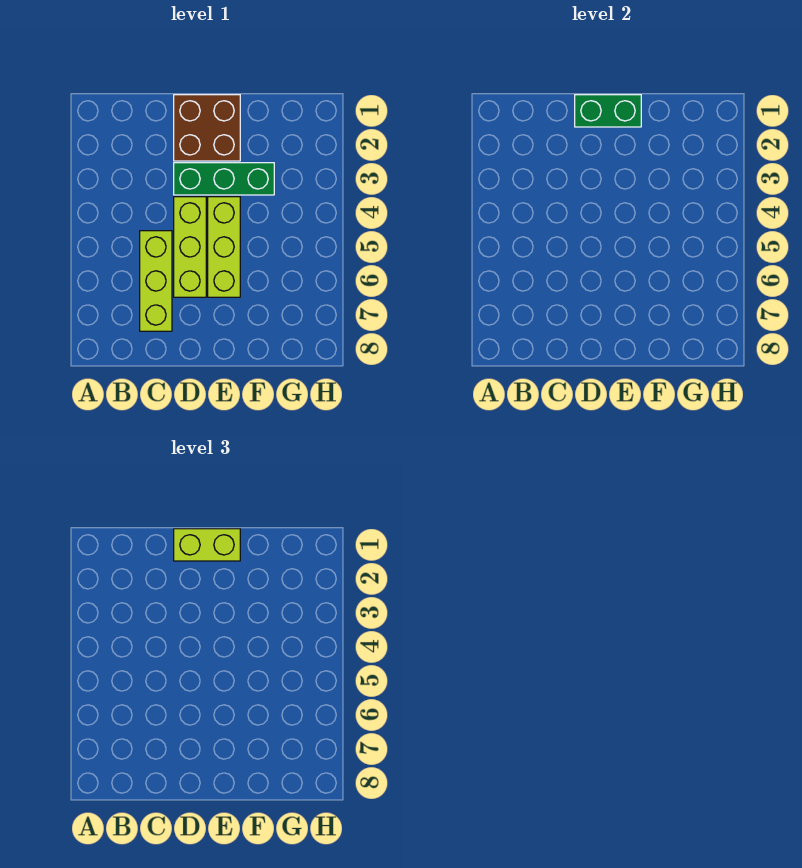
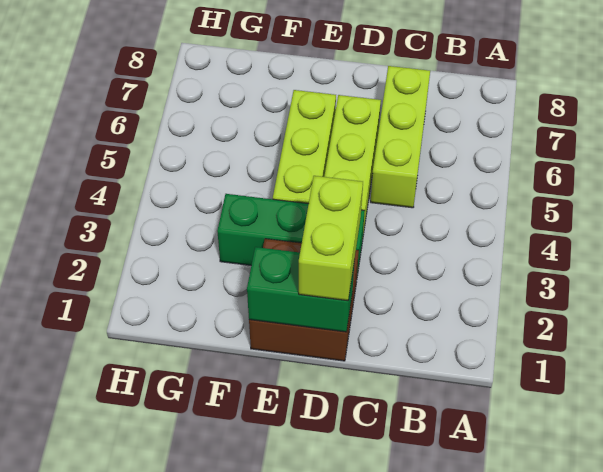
lime 1x2 brick [174,529,240,561] -> lime 1x2 brick turned to [299,176,363,301]

